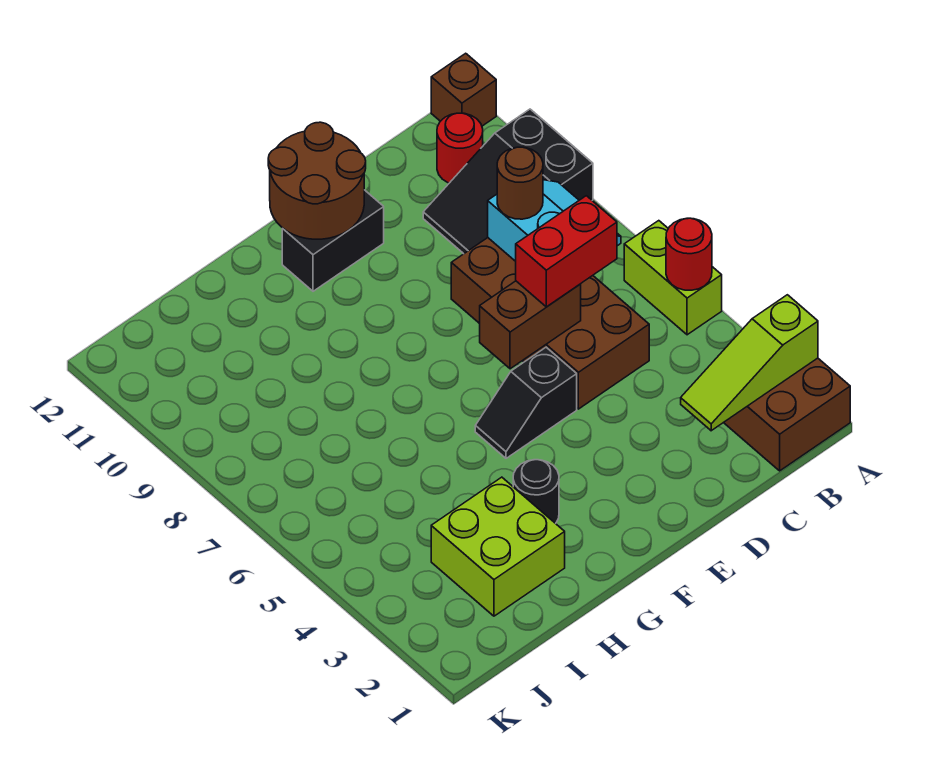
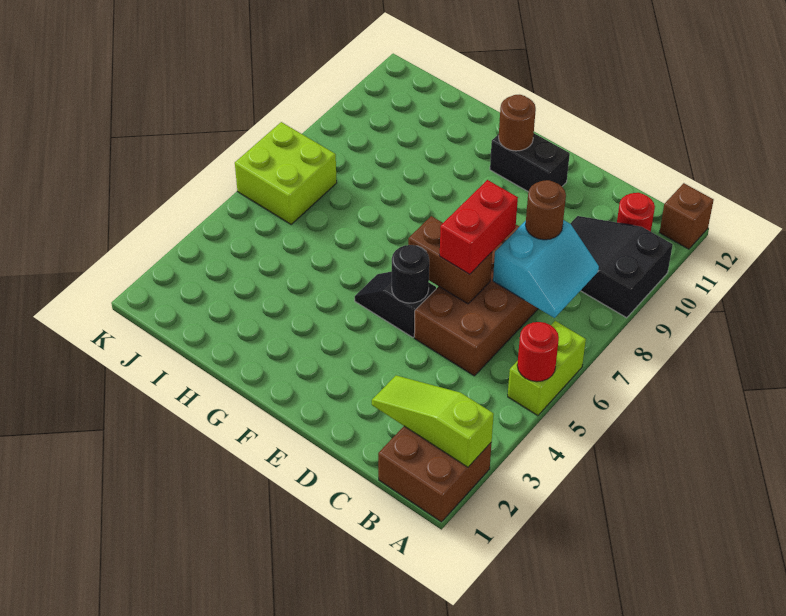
red 1x2 brick [516,196,617,307] -> red 1x2 brick turned to [440,180,518,274]
brown 2x2 round brick [268,122,366,239] -> brown 1x1 round brick [499,95,536,151]
black 1x1 round brick [513,460,559,524] -> black 1x1 round brick moved to [392,245,429,303]
lime 2x2 brick [431,477,565,616] -> lime 2x2 brick moved to [235,122,337,224]

